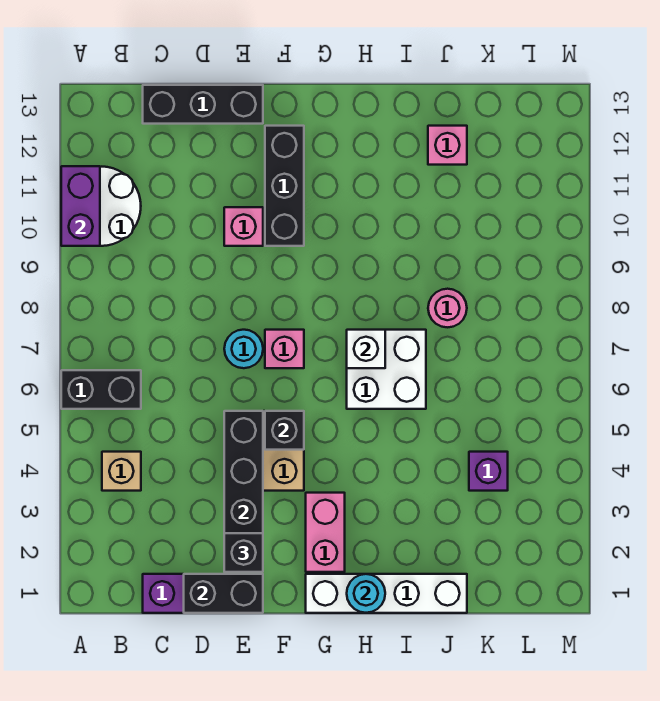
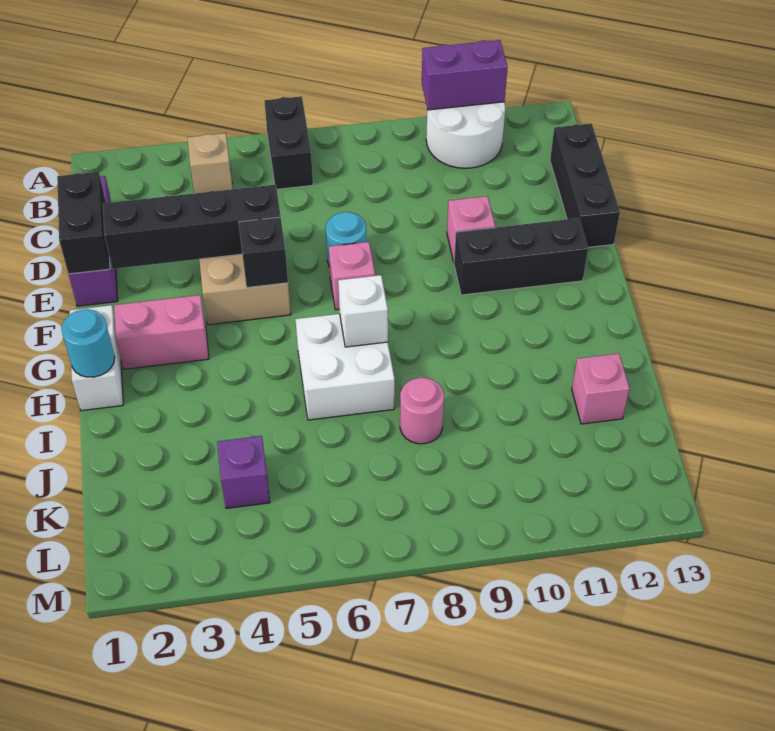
black 1x1 brick [224,533,263,572] -> none
white 1x4 brick [306,574,467,613] -> white 1x2 brick [70,305,123,411]

